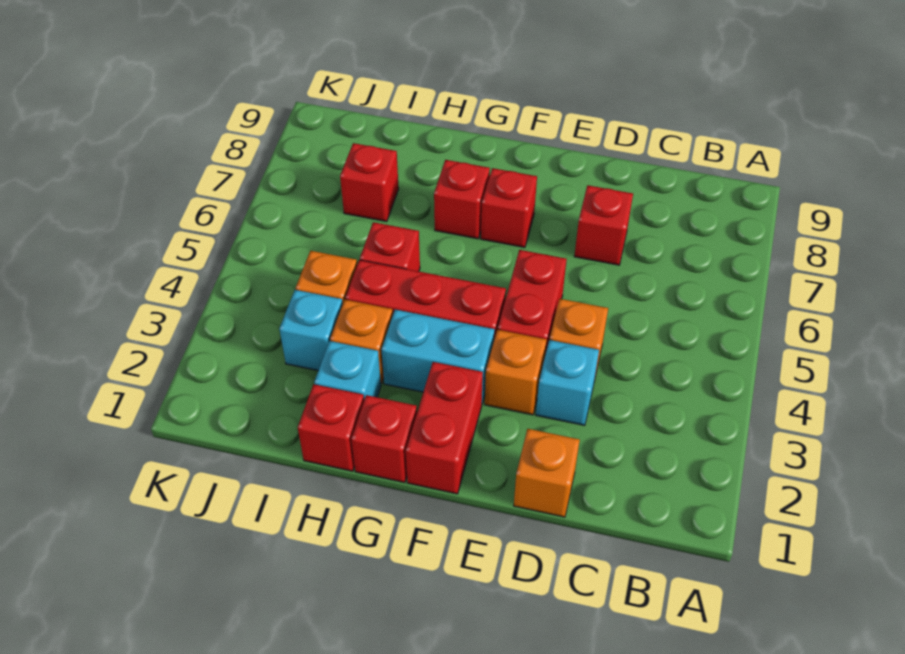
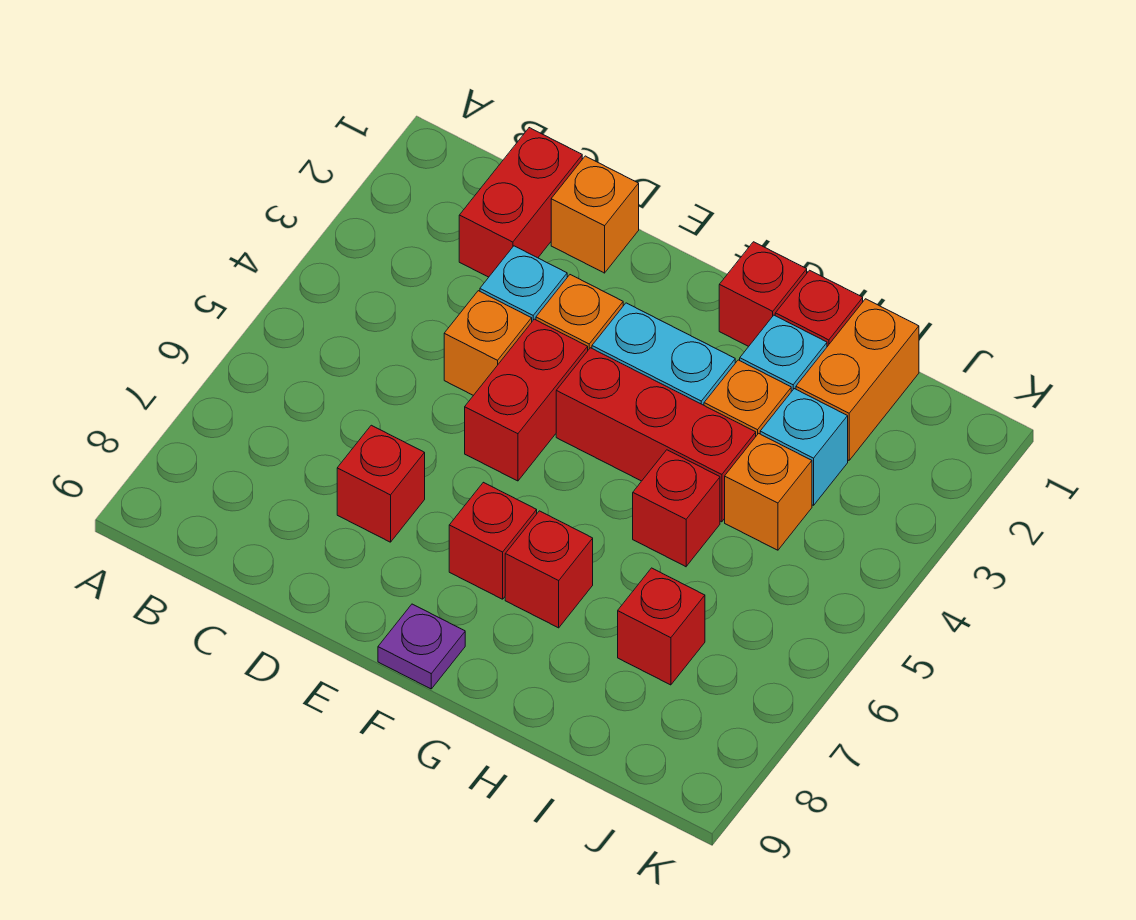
red 1x2 brick [406,362,483,494] -> red 1x2 brick moved to [459,128,582,277]
none -> purple 1x1 plate [378,604,465,689]
none -> orange 1x2 brick [796,299,919,460]

